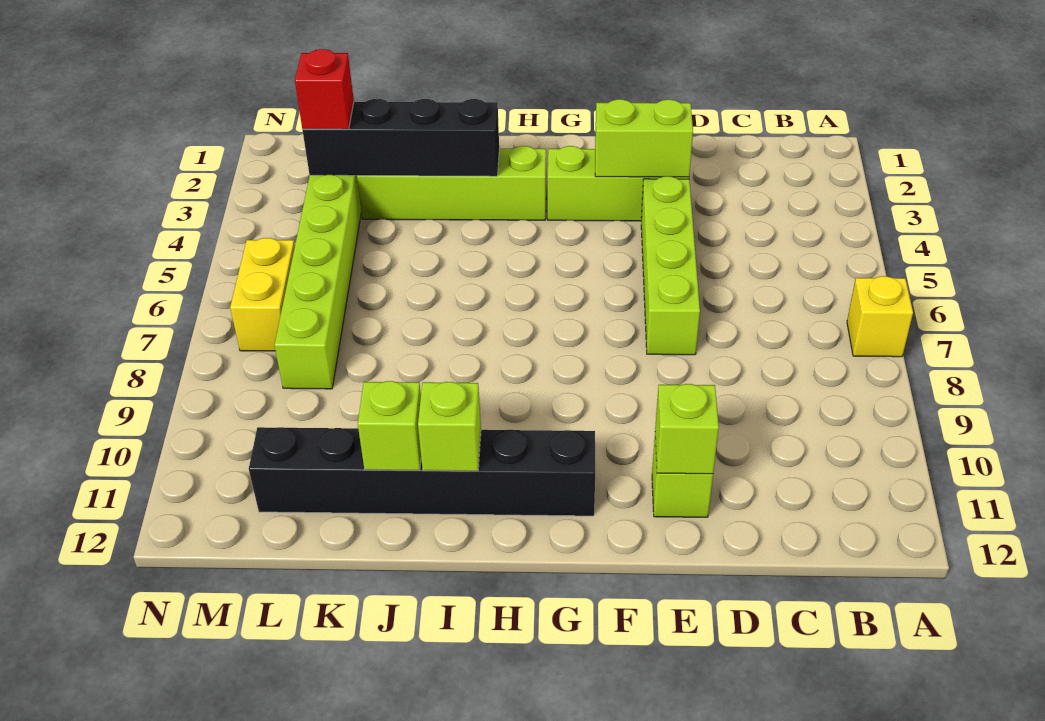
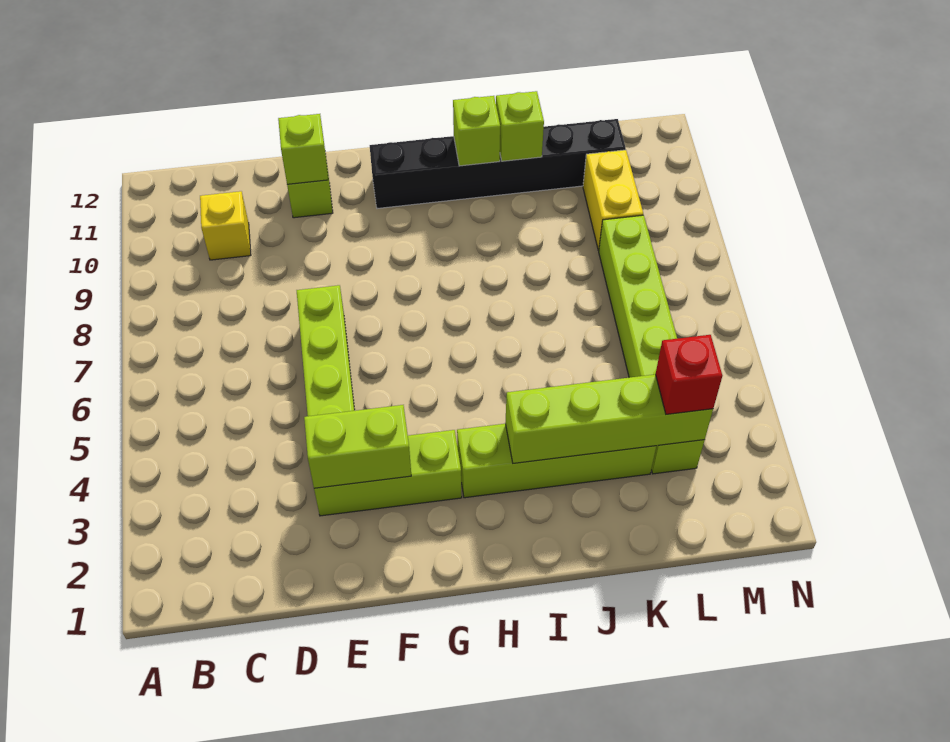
yellow 1x1 brick [847,276,913,357] -> yellow 1x1 brick moved to [200,191,251,260]
black 1x4 brick [302,99,499,176] -> lime 1x4 brick [505,374,713,463]
yellow 1x2 brick [230,238,295,351] -> yellow 1x2 brick moved to [583,150,643,251]

